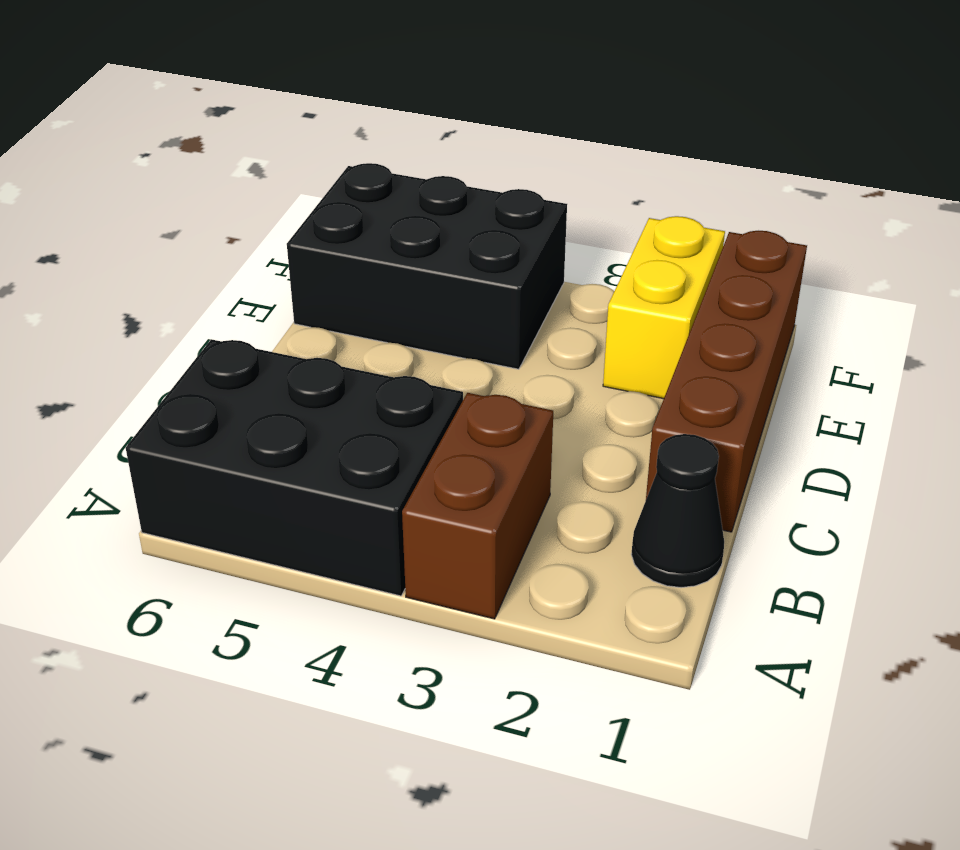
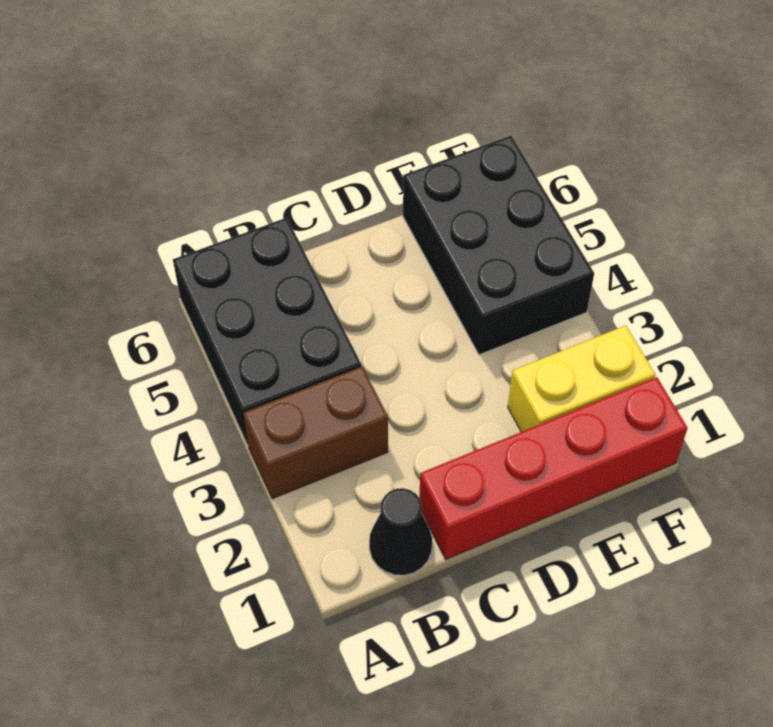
brown 1x4 brick [646,231,807,532] -> red 1x4 brick [419,377,688,559]

